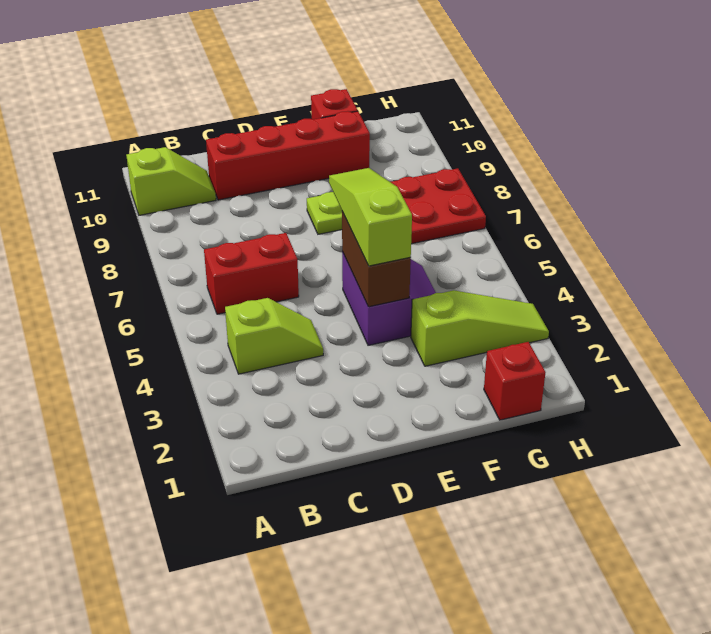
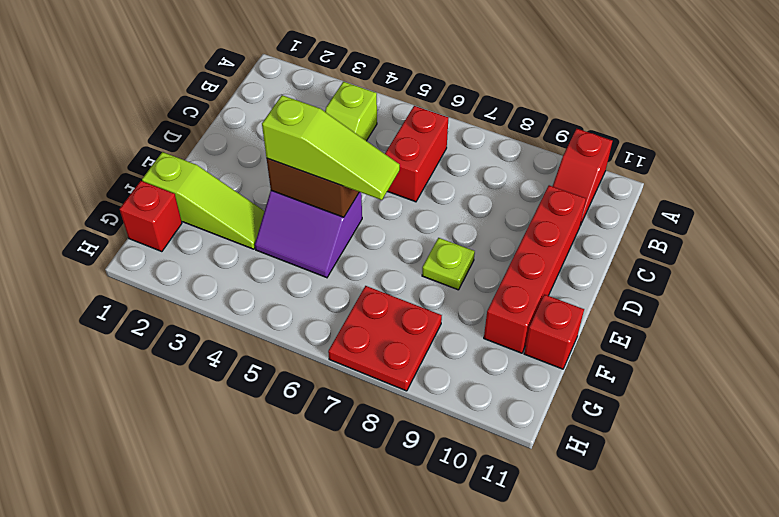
lime 1x2 slope [126,147,216,215] -> red 1x2 slope [553,129,612,225]
lime 1x3 slope [411,290,549,366] -> lime 1x3 slope turned to [142,152,264,249]

